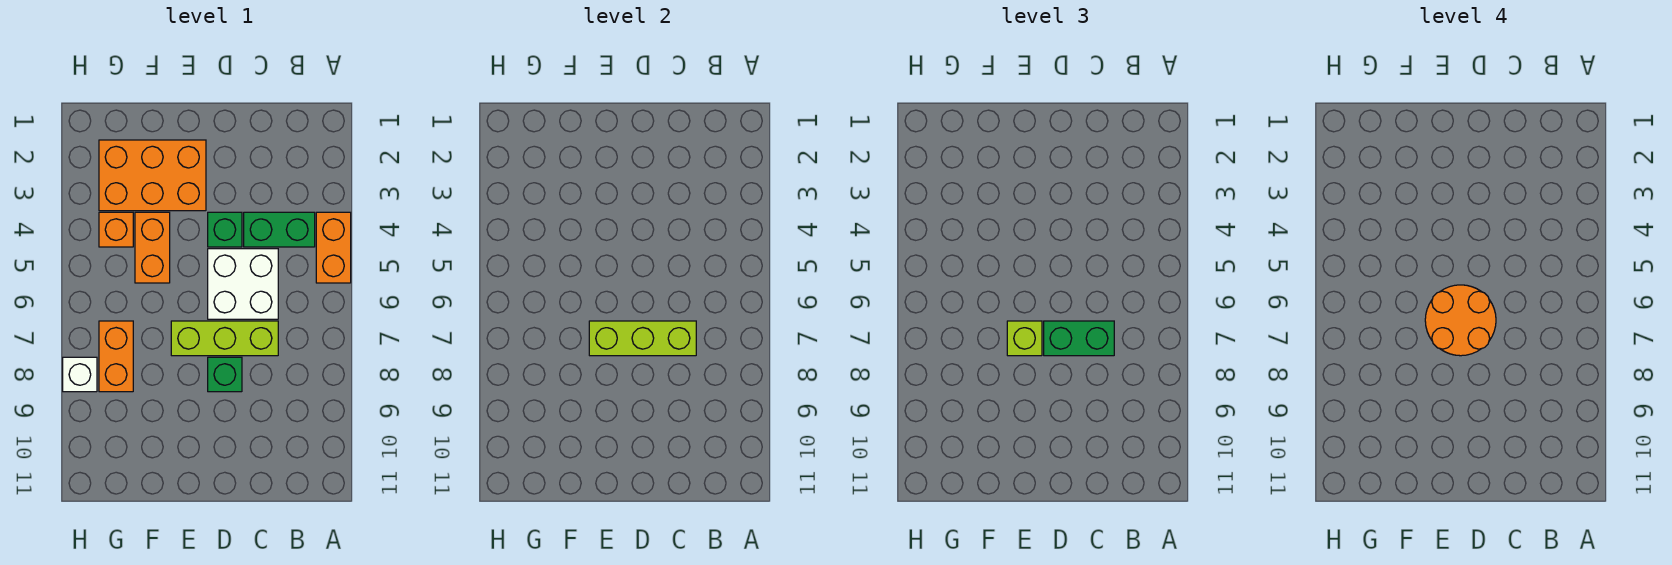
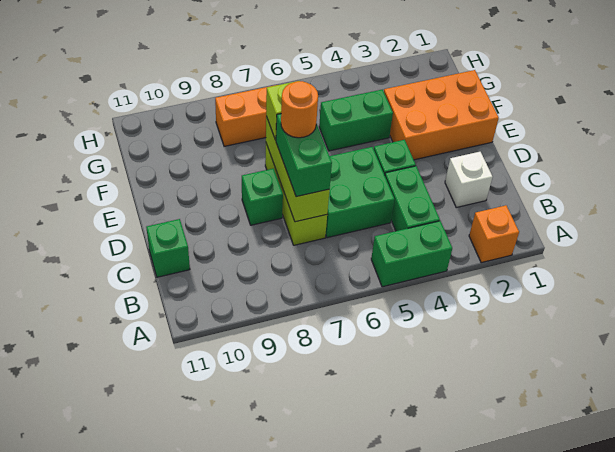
orange 1x2 brick [316,212,351,283] -> green 1x2 brick [371,221,452,287]
white 2x2 brick [208,249,278,319] -> green 2x2 brick [326,147,395,238]
none -> green 1x1 brick [146,219,190,277]
orange 2x2 round brick [1425,285,1496,356] -> orange 1x1 round brick [281,81,318,138]
orange 2x3 brick [99,140,206,211] -> orange 2x3 brick turned to [384,70,499,160]
orange 1x2 brick [135,212,170,283] -> green 1x2 brick [319,90,393,151]
orange 1x1 brick [99,212,133,247] -> orange 1x1 brick moved to [469,205,519,263]
white 1x1 brick [63,357,97,392] -> white 1x1 brick moved to [445,152,492,207]

